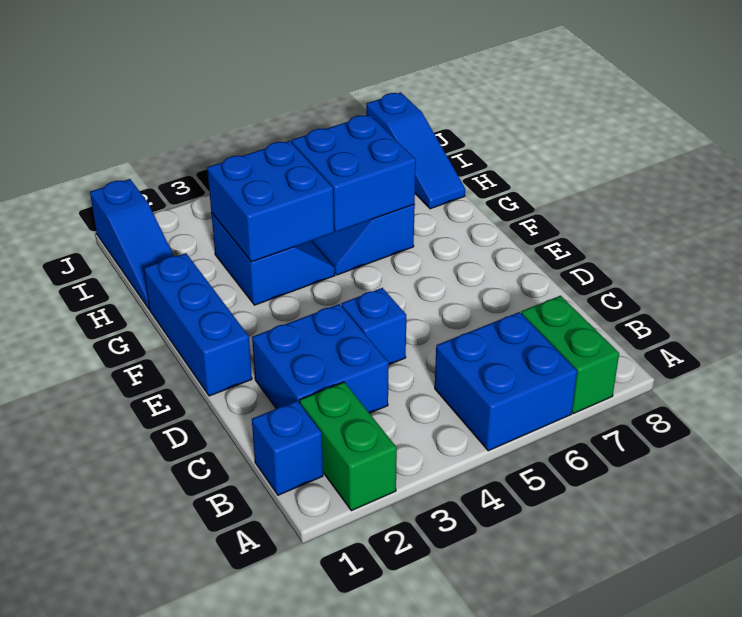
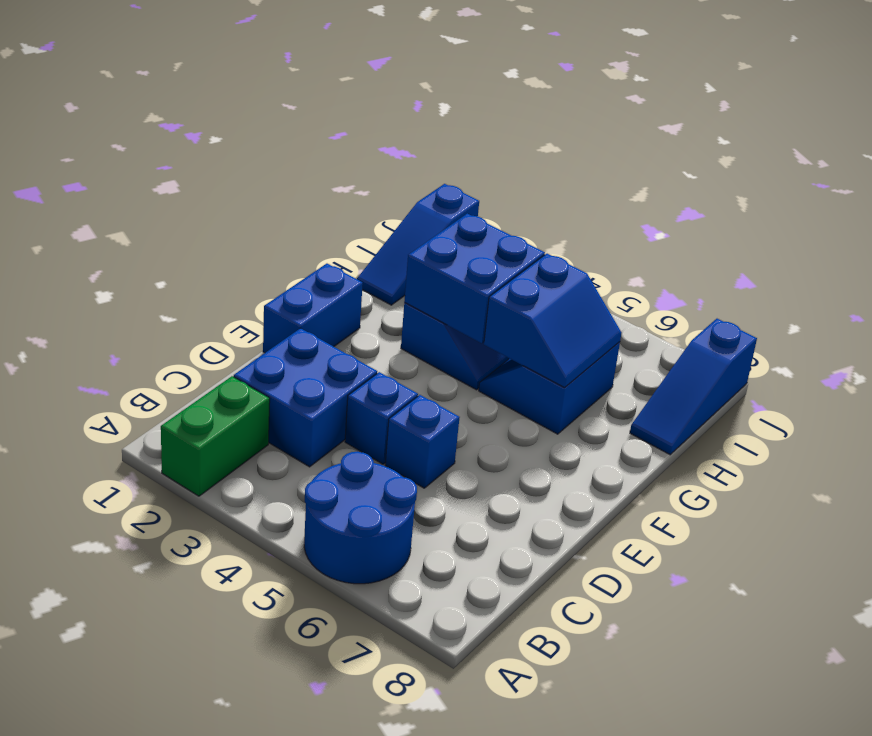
blue 2x2 brick [435,312,577,451] -> blue 2x2 round brick [304,452,417,584]
green 1x2 brick [521,296,619,413] -> none
blue 1x1 brick [252,401,323,495] -> blue 1x1 brick moved to [385,395,460,488]
blue 1x3 brick [144,253,252,396] -> blue 1x2 brick [263,264,363,353]
blue 2x2 brick [291,115,416,232] -> blue 2x2 slope [484,254,622,388]

